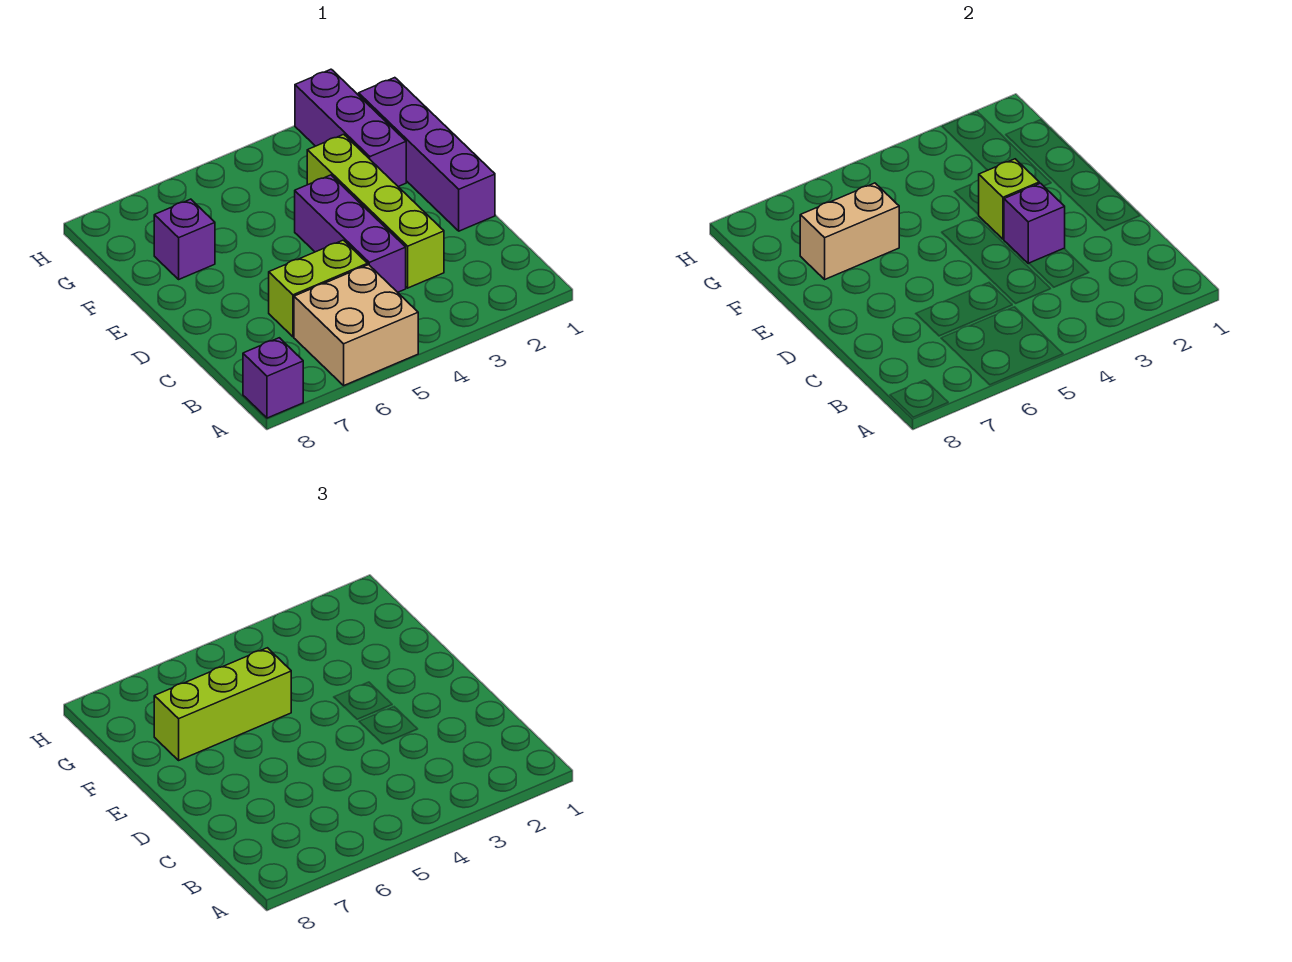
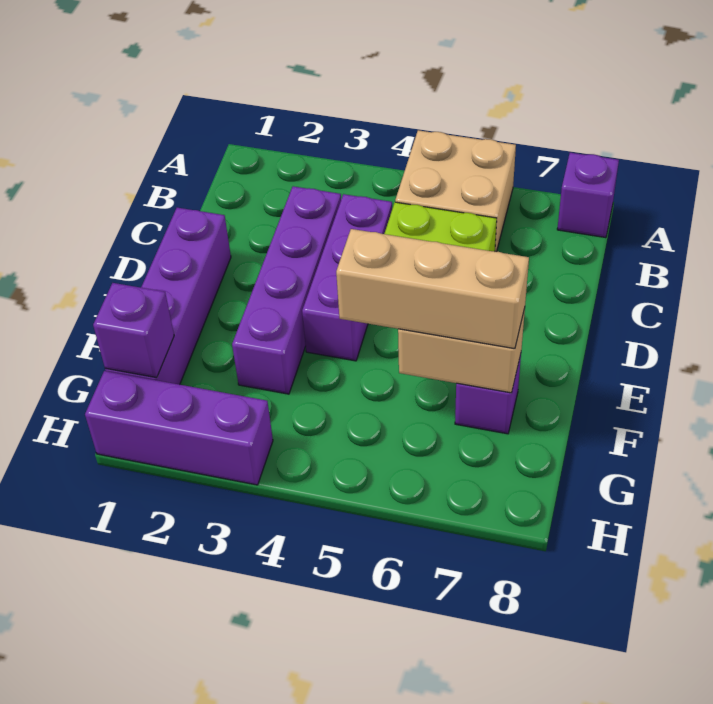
lime 1x4 brick [307,134,444,288] -> purple 1x4 brick [232,186,341,394]
purple 1x1 brick [1004,183,1065,264] -> purple 1x1 brick moved to [93,283,174,378]
lime 1x1 brick [979,159,1039,239] -> none
purple 1x3 brick [295,69,406,187] -> purple 1x3 brick turned to [85,371,273,485]
lime 1x3 brick [154,648,291,760] -> tan 1x3 brick [336,229,529,349]

